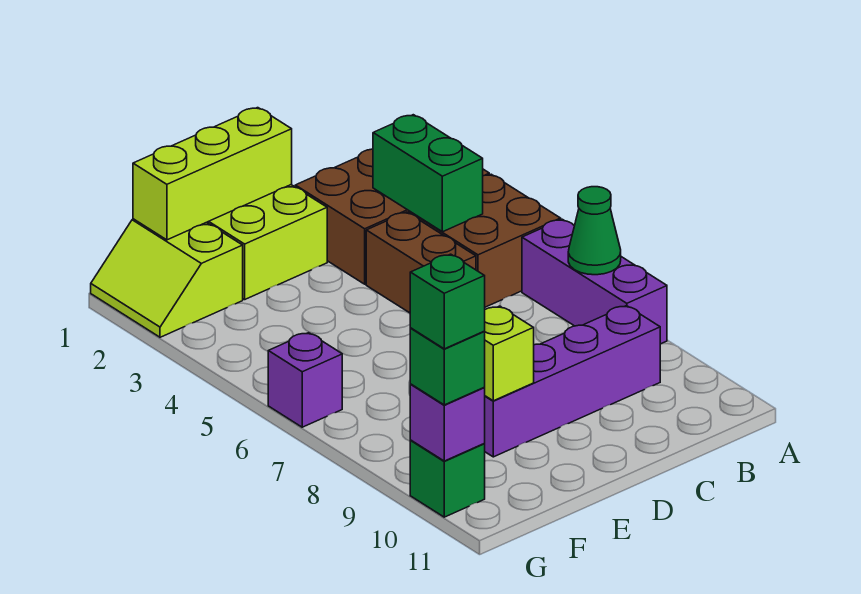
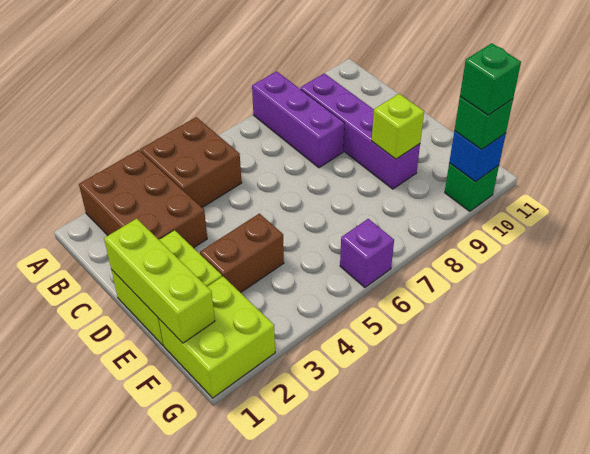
purple 1x3 brick [522,219,667,344] -> purple 1x3 brick turned to [252,71,344,168]
green 1x1 cone [568,187,621,275] -> none
green 1x2 brick [373,115,483,232] -> none
brown 1x2 brick [366,212,476,313] -> brown 1x2 brick moved to [200,213,284,293]
lime 2x2 slope [91,219,243,337] -> lime 2x2 brick [159,276,275,398]
purple 1x1 brick [410,384,485,461] -> blue 1x1 brick [449,131,506,181]

